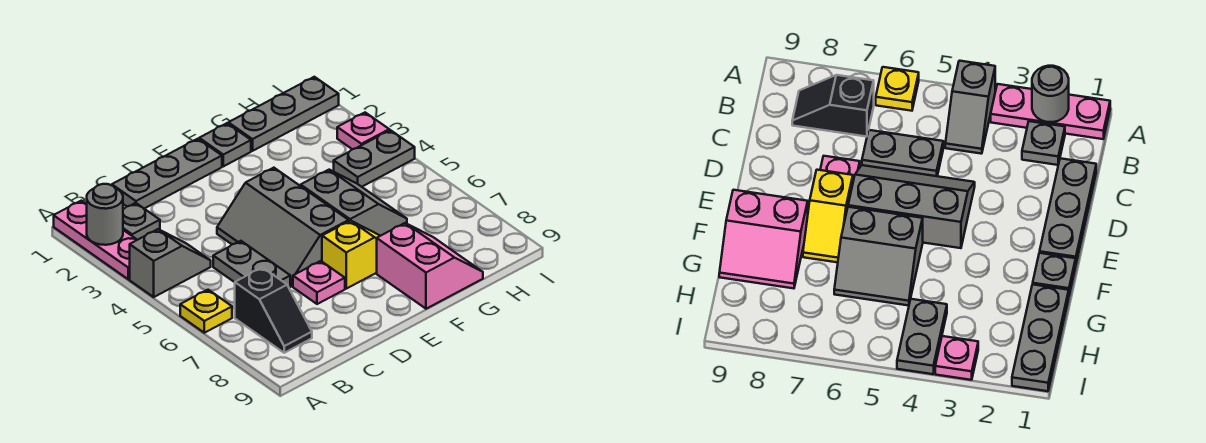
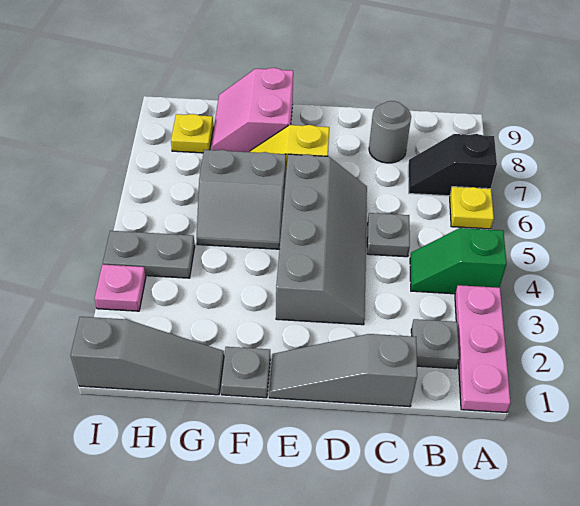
grey 1x1 round brick [87,184,123,245] -> grey 1x1 round brick moved to [369,101,411,163]
grey 1x2 slope [130,229,211,297] -> green 1x2 slope [410,228,507,294]
black 1x2 slope [235,267,312,353] -> black 1x2 slope turned to [408,134,497,196]
grey 1x3 plate [112,139,222,208] -> grey 1x3 slope [269,334,417,407]
grey 1x2 plate [213,241,290,288] -> grey 1x1 plate [367,213,410,257]
grey 2x3 slope [217,168,349,286] -> grey 2x4 slope [276,154,367,325]
pink 1x1 plate [293,261,345,304] -> none
grey 2x2 slope [301,170,407,236] -> grey 2x2 slope turned to [196,150,286,249]
grey 1x3 plate [228,77,339,151] -> grey 1x3 slope [71,317,224,395]
none -> yellow 1x1 plate [171,114,213,153]

